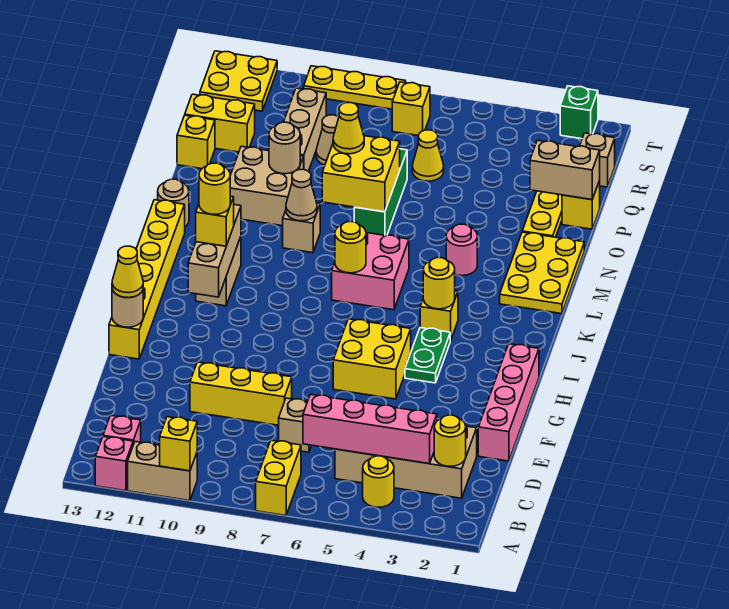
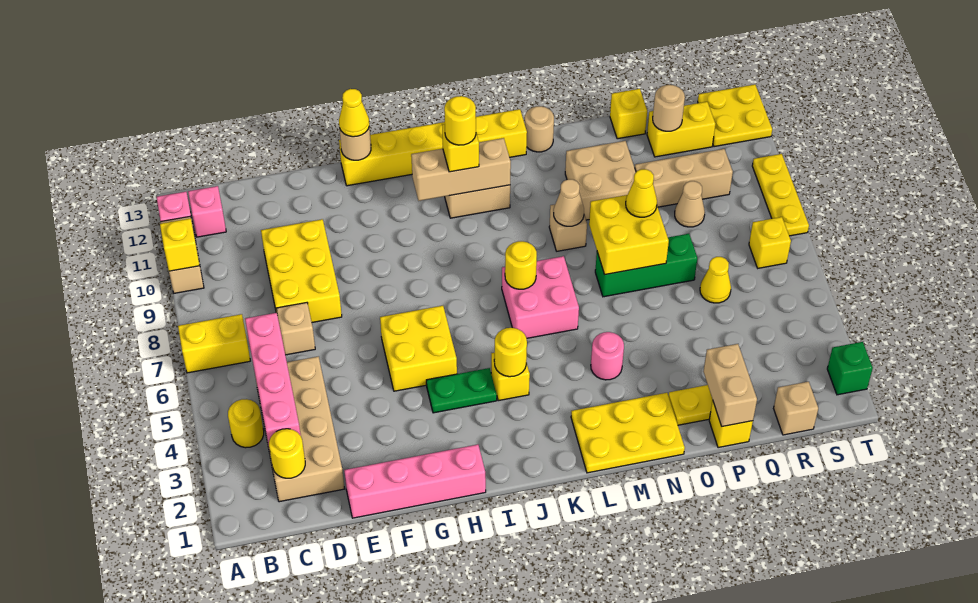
yellow 1x3 brick [190,362,292,425] -> yellow 2x3 brick [261,219,342,322]
tan 1x1 round brick [269,122,300,174] -> tan 1x1 round brick moved to [653,85,685,131]
yellow 1x2 brick [185,94,255,152] -> yellow 1x2 brick turned to [647,102,715,157]

